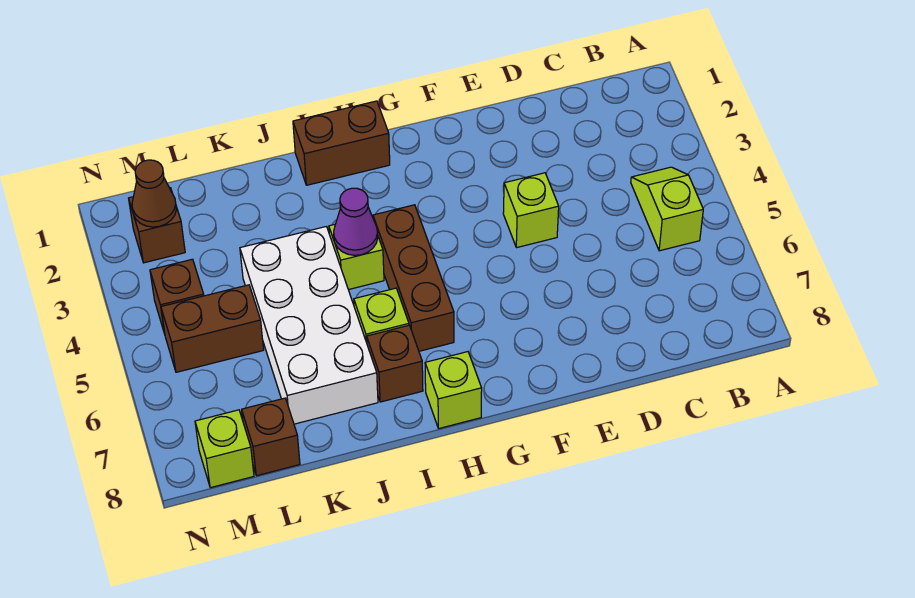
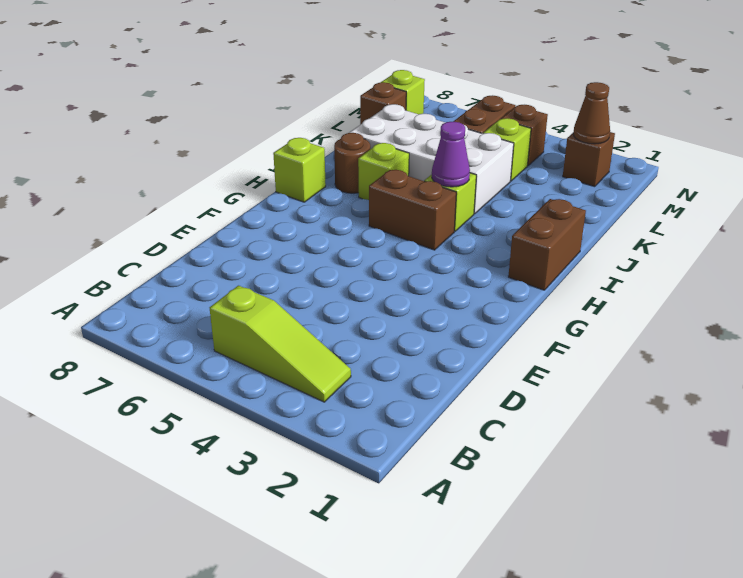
lime 1x2 slope [631,167,703,251] -> lime 1x3 slope [210,286,351,402]
lime 1x1 brick [503,173,559,248] -> lime 1x1 brick moved to [483,118,531,181]
brown 1x3 brick [373,205,454,351] -> brown 1x2 brick [369,170,456,250]
brown 1x1 brick [367,325,423,402] -> brown 1x1 round brick [334,133,370,193]

